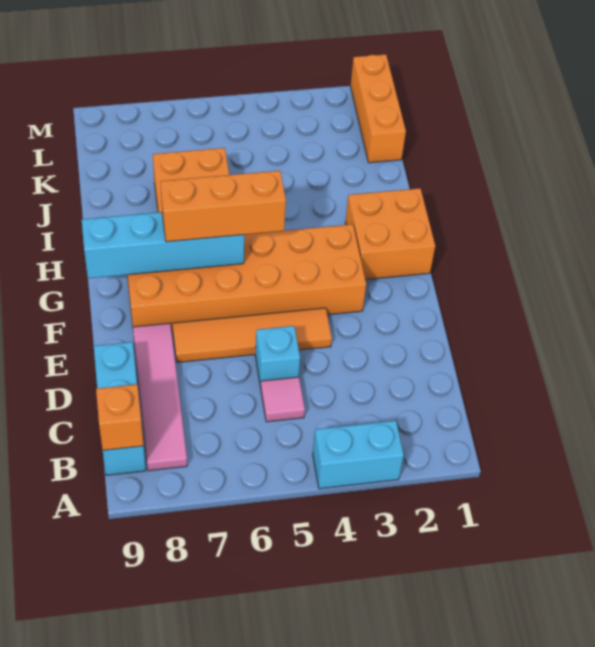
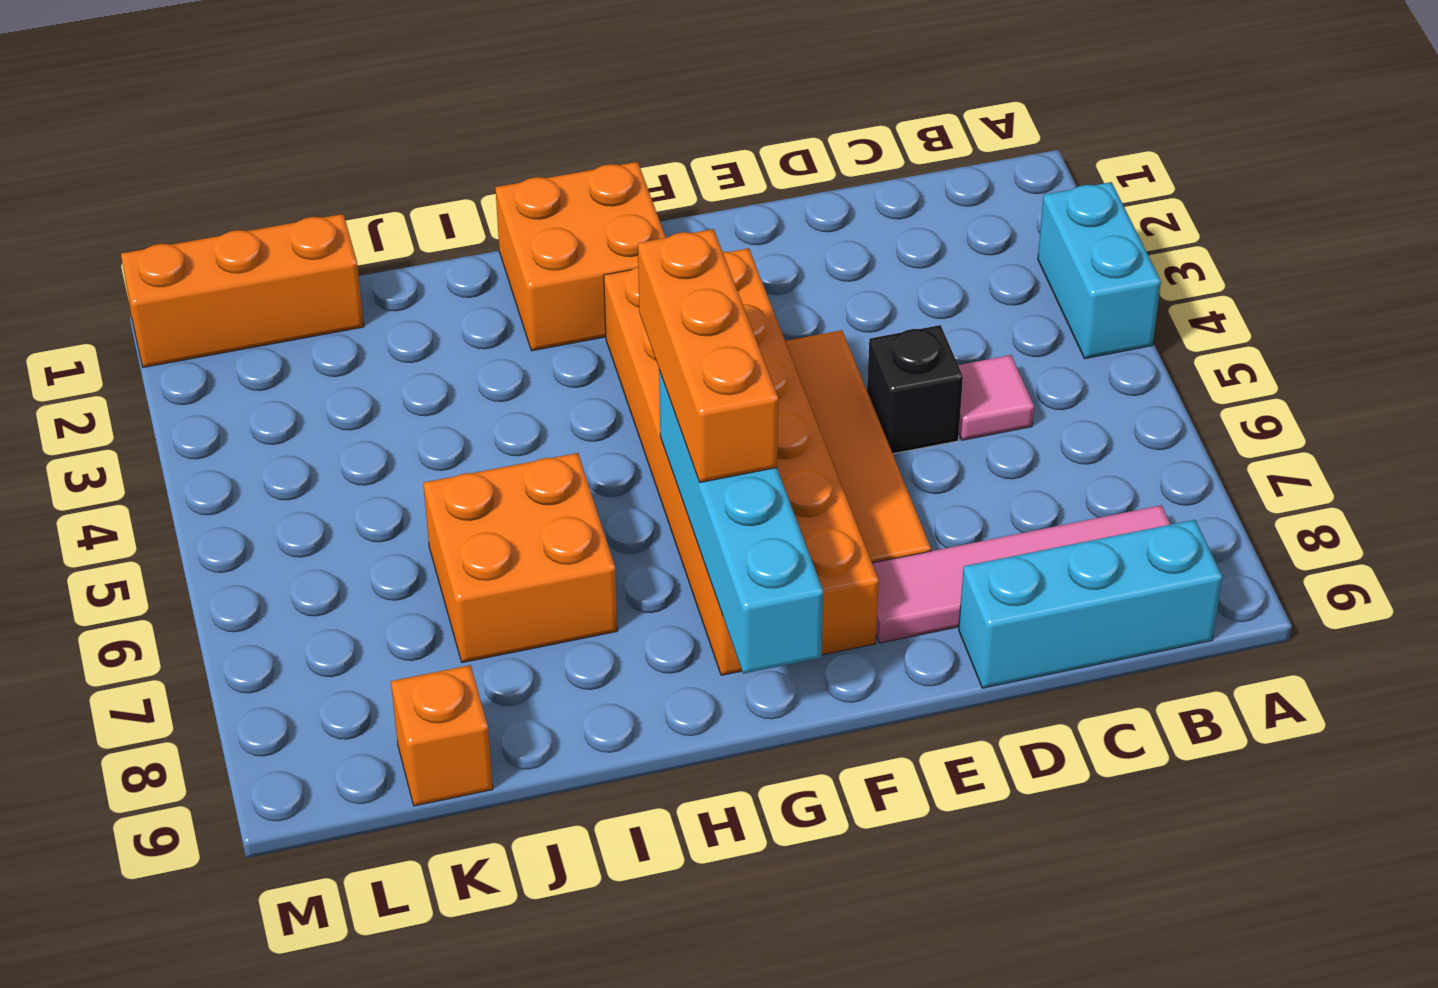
orange 1x1 brick [96,385,144,450] -> orange 1x1 brick moved to [391,665,493,806]
cyan 1x1 brick [255,326,300,387] -> black 1x1 brick [867,325,963,454]

